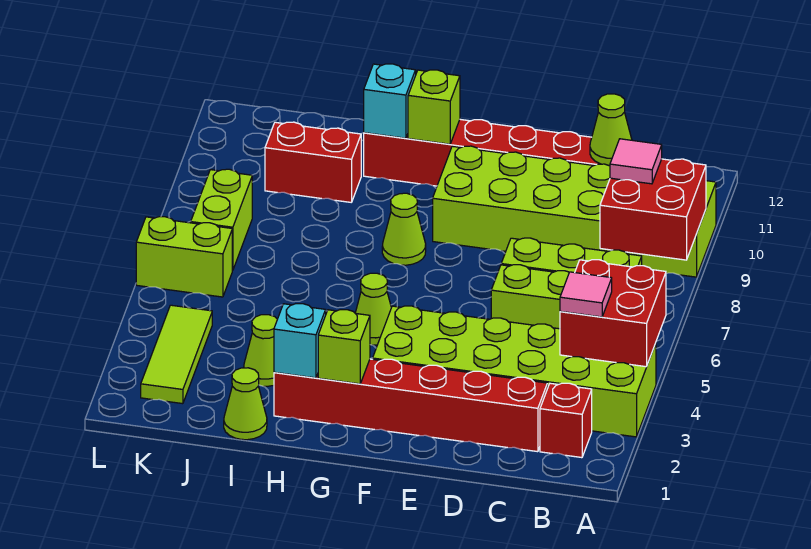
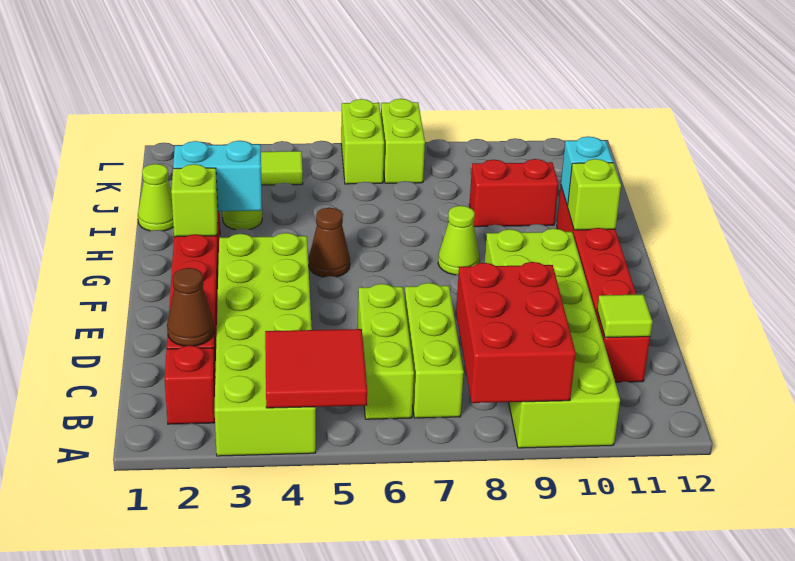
red 2x2 brick [560,260,666,367] -> red 2x2 tile [265,329,367,408]
red 2x2 brick [600,159,706,260] -> red 2x3 brick [456,262,576,403]
pink 1x1 tile [560,272,612,317] -> none
pink 1x1 tile [610,139,662,184] -> none
none -> brown 1x1 cone [167,268,214,346]
lime 1x1 cone [590,94,632,166] -> lime 1x1 tile [597,294,652,338]
lime 1x1 cone [355,273,391,345] -> brown 1x1 cone [309,208,350,277]
cyan 1x1 brick [274,304,326,378] -> cyan 1x2 brick [173,141,262,211]
red 1x2 brick [265,122,361,202] -> red 1x2 brick turned to [469,159,558,227]
lime 1x2 brick [191,169,252,270] -> lime 1x2 brick turned to [381,99,425,183]

